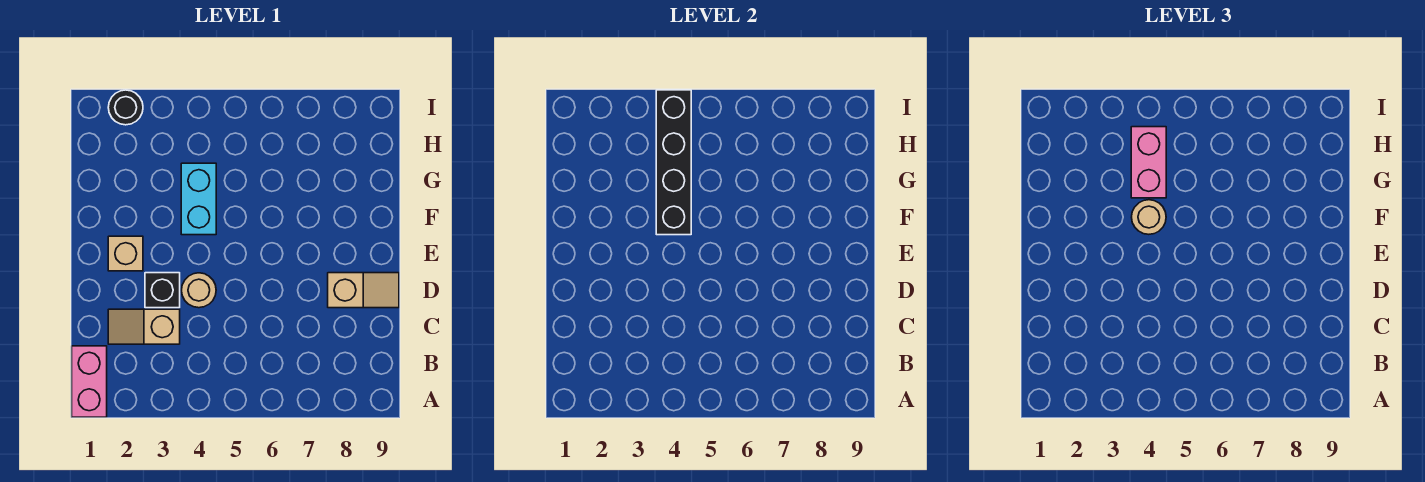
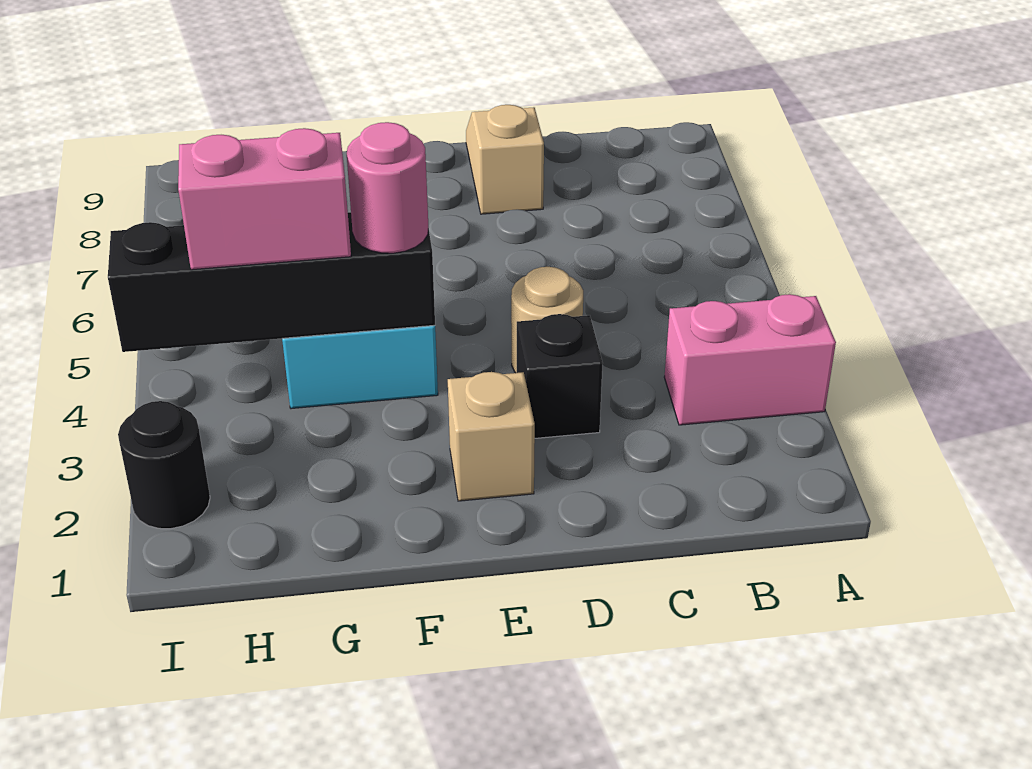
pink 1x2 brick [72,346,107,417] -> pink 1x2 brick moved to [664,294,836,425]
tan 1x2 slope [108,309,180,344] -> none
tan 1x1 round brick [1132,200,1166,234] -> pink 1x1 round brick [347,122,429,253]

